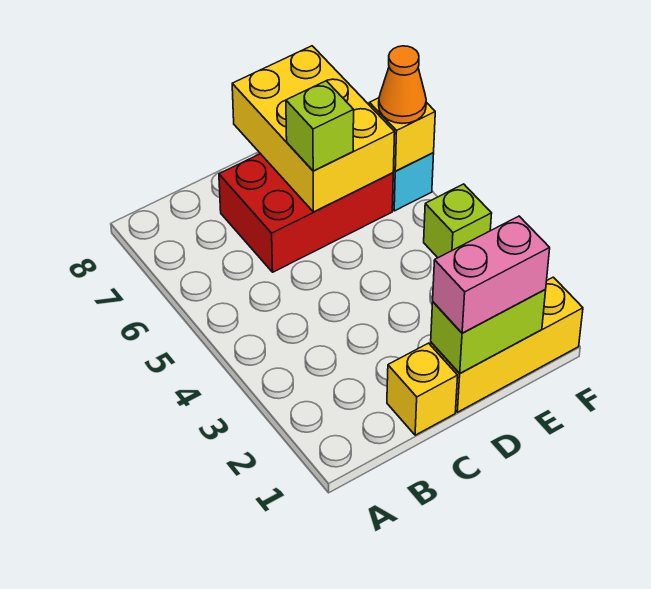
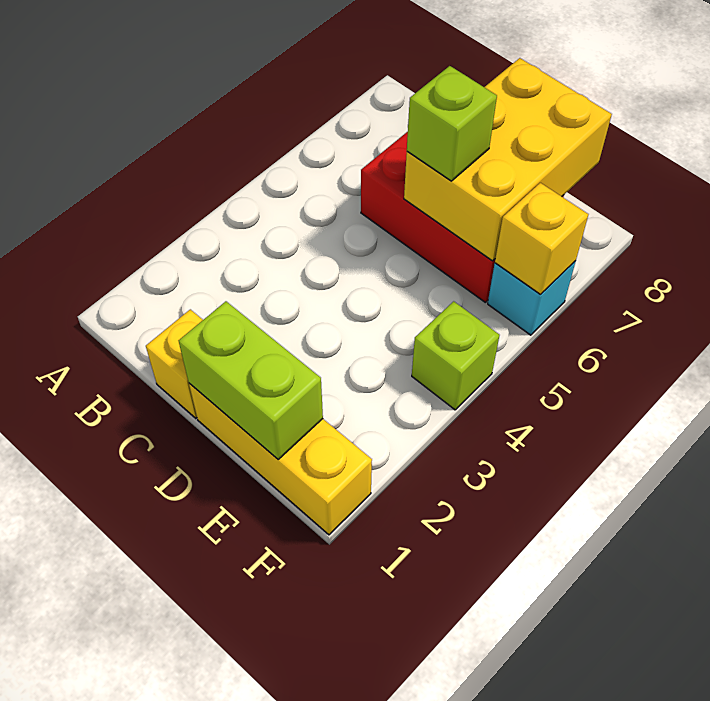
pink 1x2 brick [433,216,550,333] -> none
orange 1x1 cone [379,46,426,123] -> none

